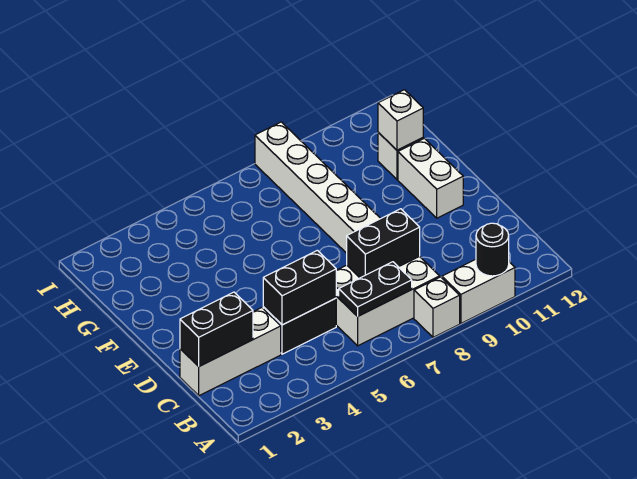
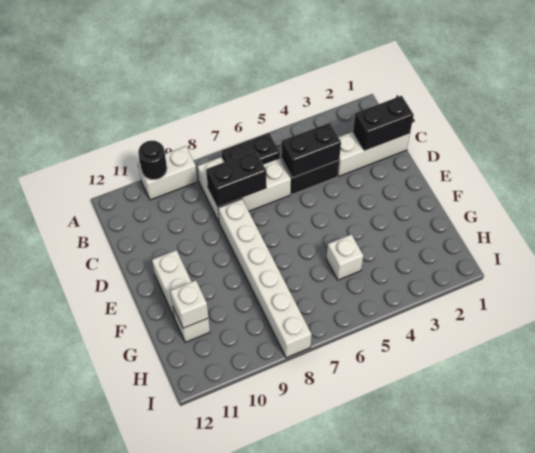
white 1x1 brick [414,277,460,337] -> white 1x1 brick moved to [326,234,363,280]

